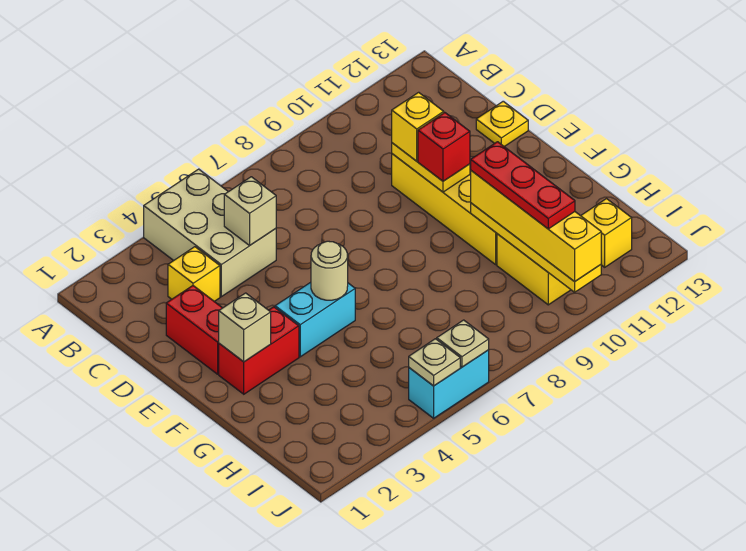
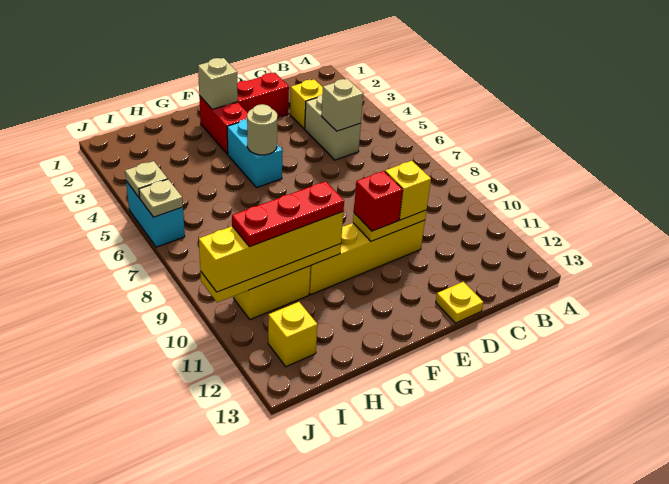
tan 2x3 brick [144,169,276,297] -> tan 1x2 brick [305,95,361,160]

